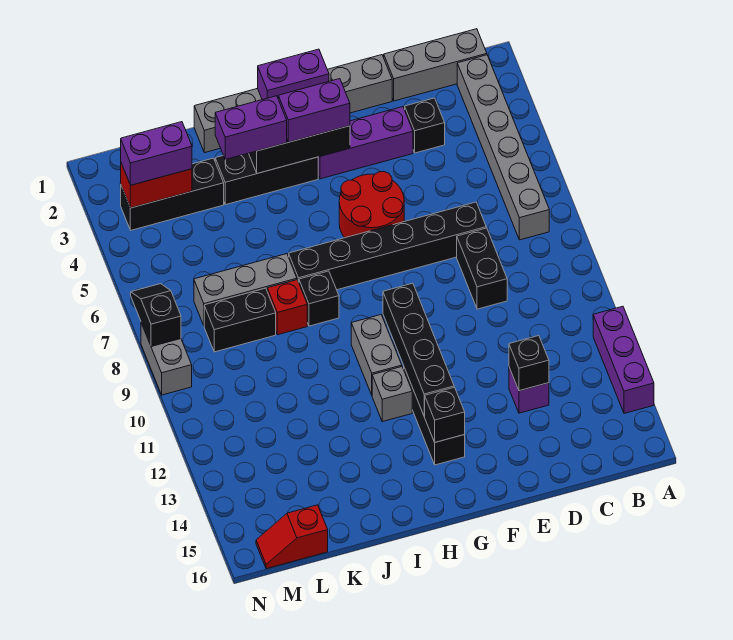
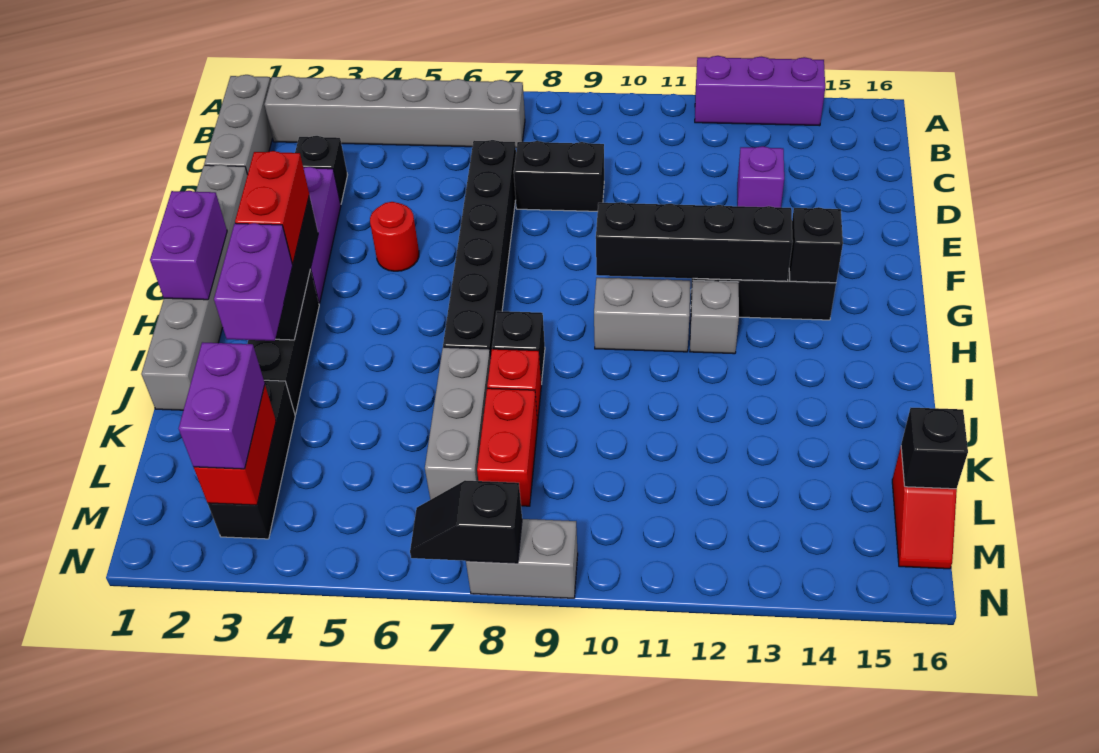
black 1x1 brick [509,336,549,391] -> black 1x1 brick moved to [901,408,968,489]
red 2x2 round brick [339,172,404,238] -> red 1x1 round brick [370,202,419,271]
purple 1x2 brick [278,79,350,142] -> red 1x2 brick [235,151,309,264]
black 1x2 brick [204,288,276,352] -> red 1x2 brick [477,388,538,506]

